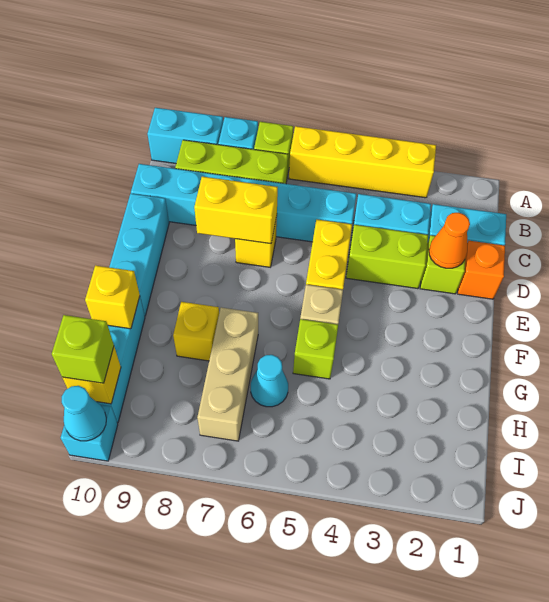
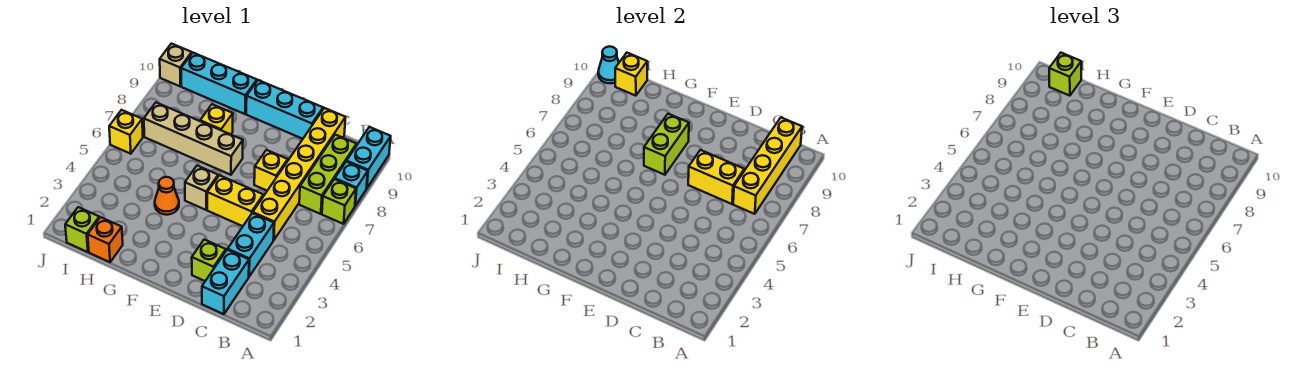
yellow 1x4 brick [289,126,436,198] -> yellow 1x4 brick moved to [733,118,802,214]
cyan 1x6 brick [131,164,356,242] -> yellow 1x6 brick [253,108,346,240]
orange 1x1 brick [458,241,505,299] -> orange 1x1 brick moved to [88,217,123,262]
orange 1x1 cone [429,213,470,268] -> orange 1x1 cone moved to [155,177,179,215]
lime 1x2 brick [346,225,428,289] -> lime 1x2 brick moved to [644,114,689,175]
yellow 1x2 brick [194,177,278,244] -> yellow 1x2 brick turned to [688,150,744,204]
lime 1x1 brick [293,319,338,379] -> lime 1x1 brick moved to [65,207,99,252]
tan 1x3 brick [197,307,258,441] -> tan 1x4 brick [144,103,243,175]
yellow 1x1 brick [85,265,140,329] -> yellow 1x1 brick moved to [109,110,143,154]
cyan 1x1 cone [251,355,288,407] -> none
cyan 1x1 brick [61,404,118,461] -> tan 1x1 brick [160,44,192,86]

